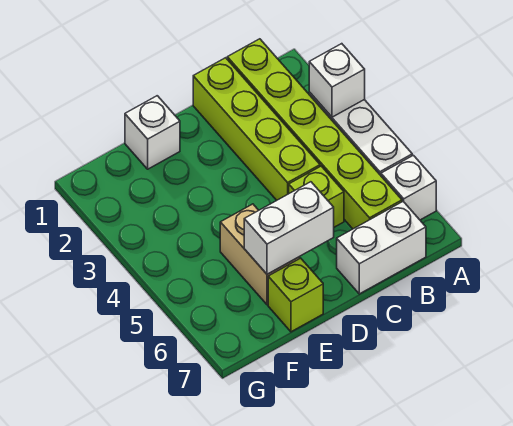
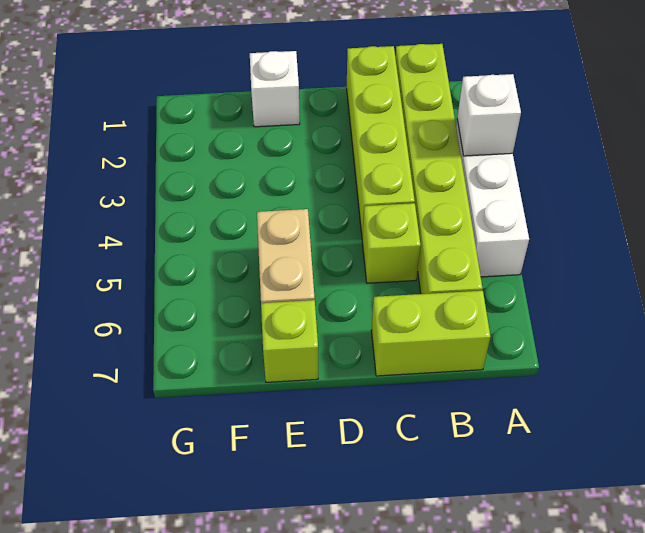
white 1x1 brick [381,155,436,220] -> none
white 1x2 brick [337,202,426,294] -> lime 1x2 brick [371,291,490,376]
white 1x2 brick [244,182,334,274] -> none

